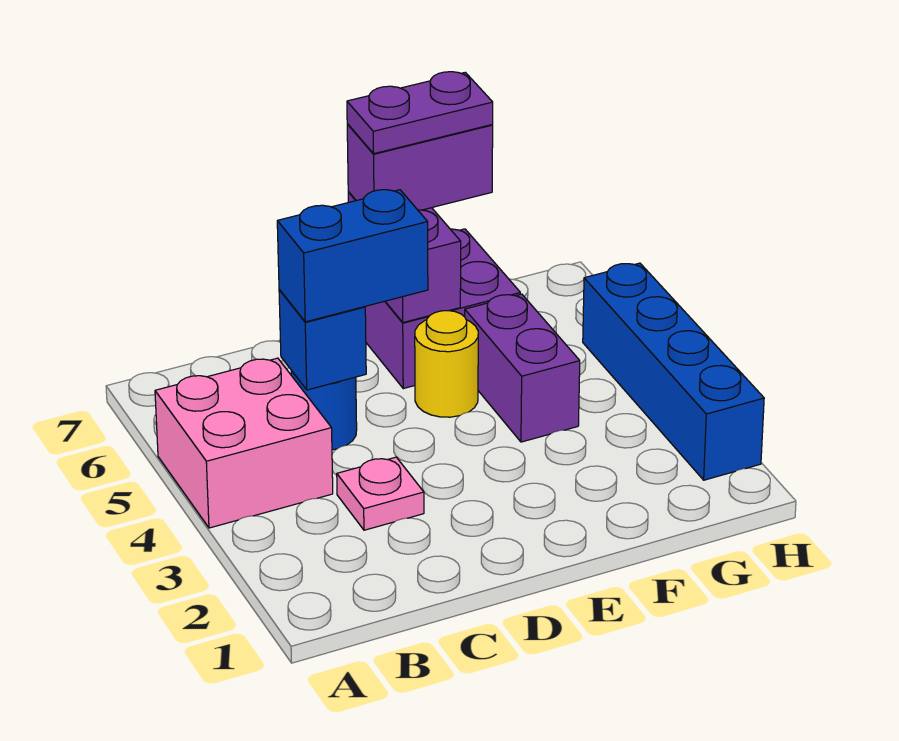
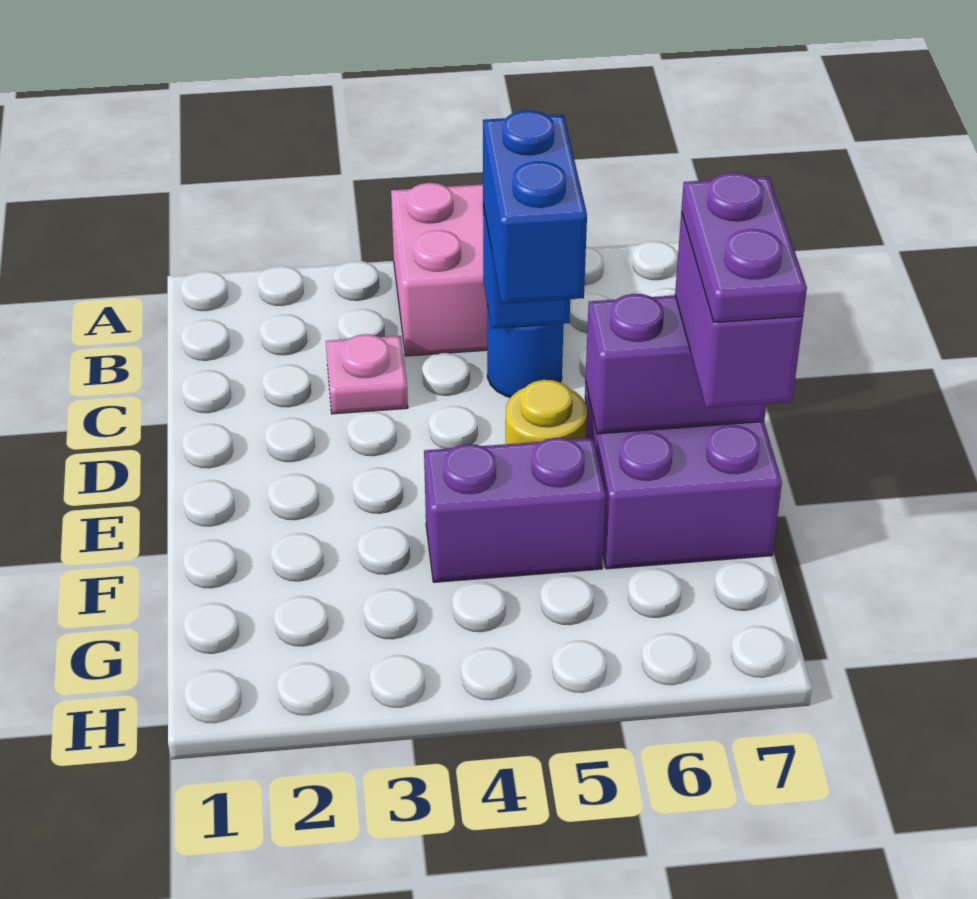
blue 1x4 brick [583,263,764,480] -> none

